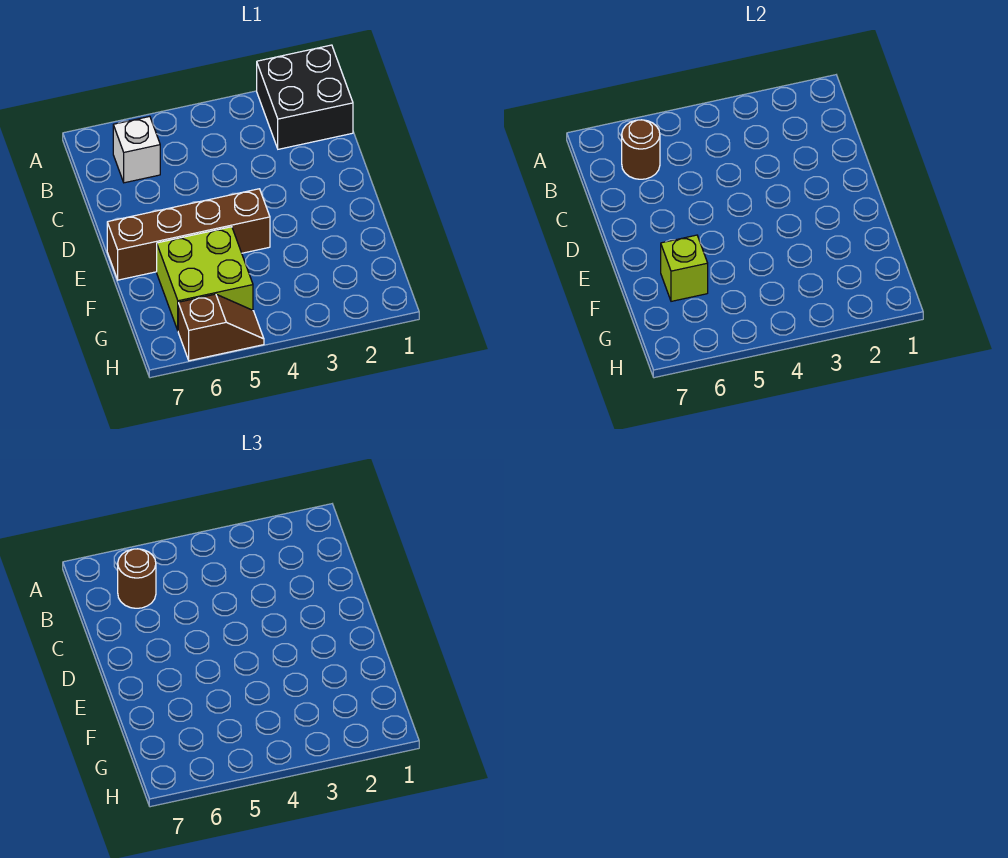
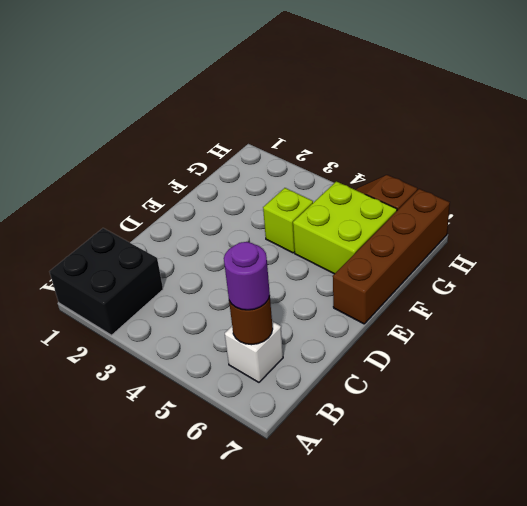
brown 1x1 round brick [118,549,156,608] -> purple 1x1 round brick [224,242,270,310]
brown 1x4 brick [107,189,270,280] -> brown 1x4 brick turned to [333,189,450,324]
lime 1x1 brick [661,235,708,301] -> lime 1x1 brick moved to [263,188,313,253]

